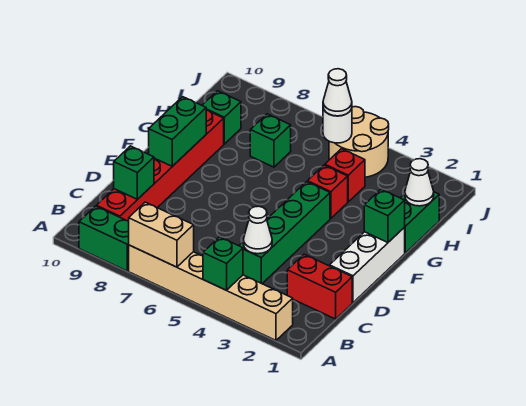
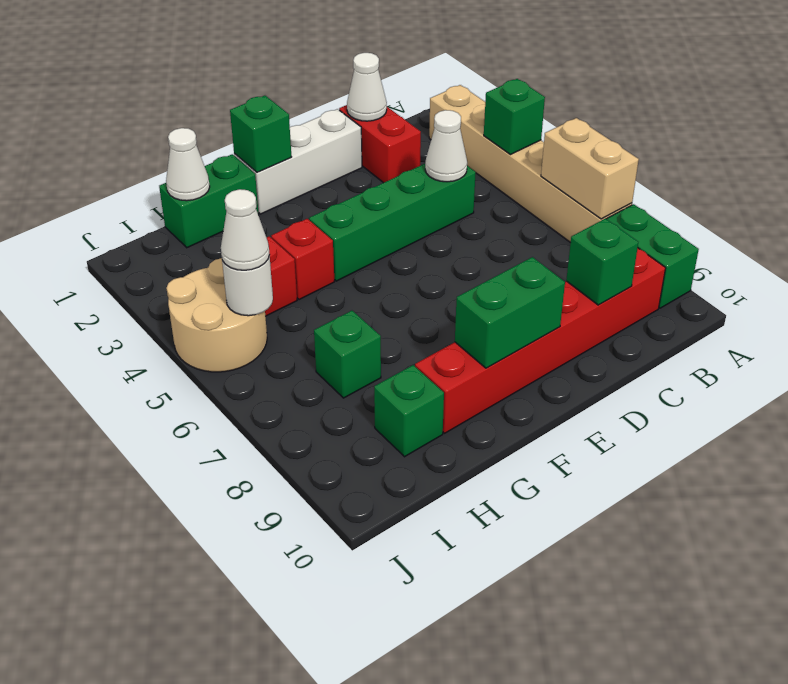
none -> white 1x1 cone [347,53,387,121]

